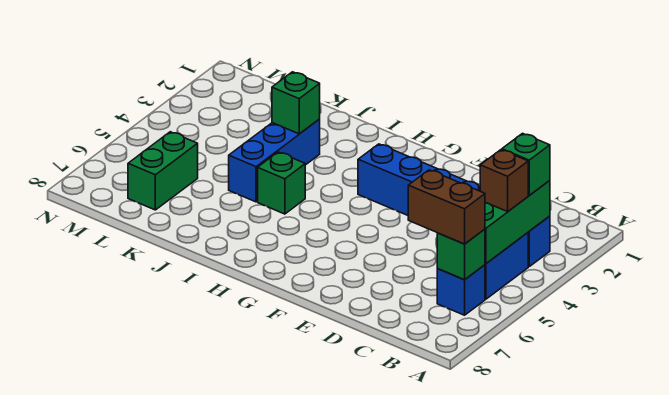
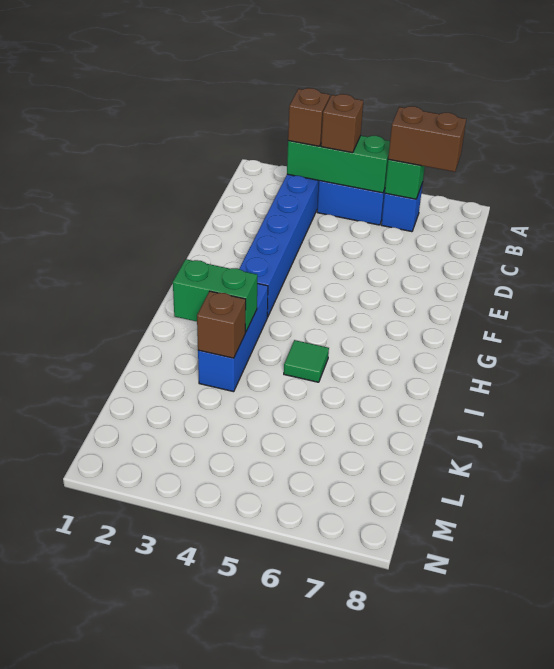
green 1x1 brick [502,133,550,195] -> brown 1x1 brick [288,88,330,146]
brown 1x2 brick [408,170,485,244] -> brown 1x2 brick turned to [388,106,466,172]
green 1x1 brick [258,152,305,214] -> green 1x1 tile [284,340,329,382]
blue 1x3 brick [229,119,320,202] -> blue 1x3 brick turned to [198,283,268,392]
green 1x1 brick [272,72,320,134] -> brown 1x1 brick [197,291,246,358]
green 1x2 brick [128,132,198,210] -> green 1x2 brick moved to [173,259,257,332]

